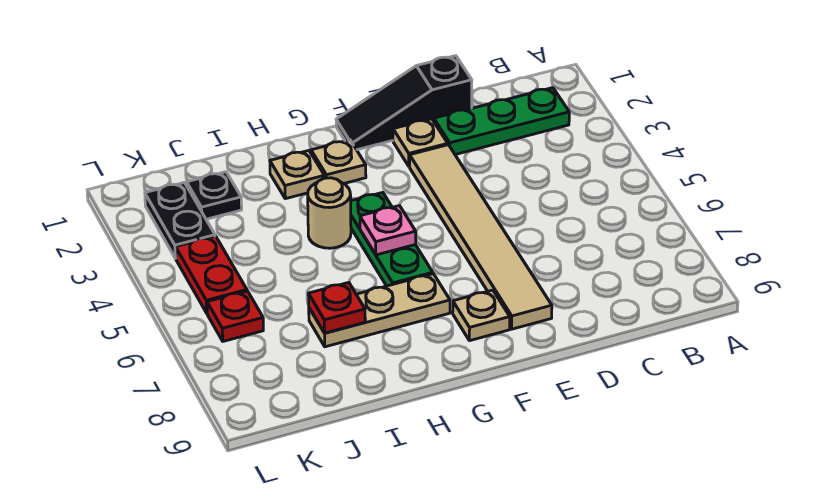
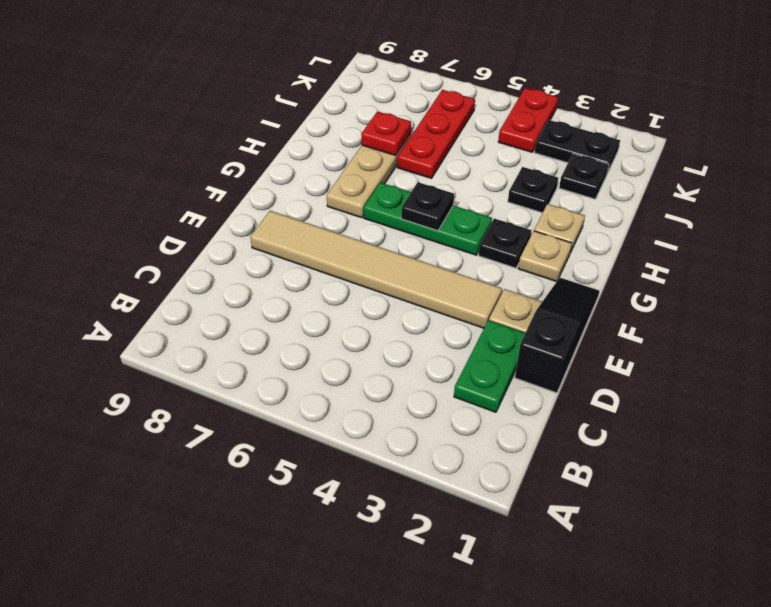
green 1x3 plate [434,88,569,155] -> green 1x2 plate [454,320,525,412]
tan 1x1 plate [453,290,510,341] -> none
none -> black 1x1 plate [478,218,532,268]
pink 1x1 plate [360,206,416,255] -> black 1x1 plate [401,182,454,231]
tan 1x1 round brick [308,178,351,248] -> none
none -> black 1x1 plate [508,167,558,213]
red 1x2 plate [176,236,247,313] -> red 1x2 plate turned to [498,88,558,152]
red 1x1 plate [207,291,263,341] -> red 1x3 plate [397,90,475,178]

